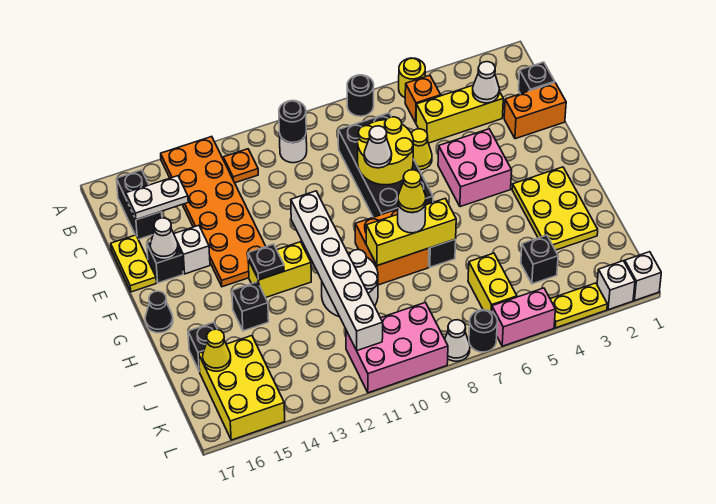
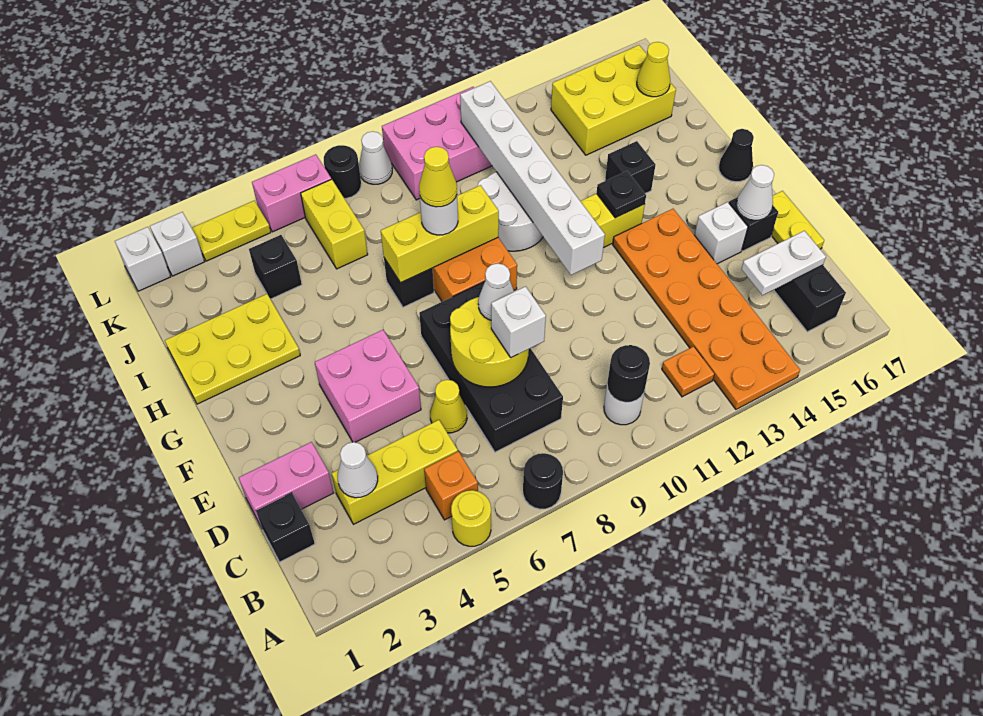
orange 1x2 brick [504,83,566,139] -> pink 1x2 brick [239,442,334,526]
none -> white 1x1 brick [491,286,546,357]
yellow 2x3 plate [512,167,598,250] -> yellow 2x3 plate turned to [165,294,300,404]
black 1x1 brick [188,322,217,371] -> none
yellow 2x3 brick [199,336,285,440] -> yellow 2x3 brick turned to [551,45,676,155]

